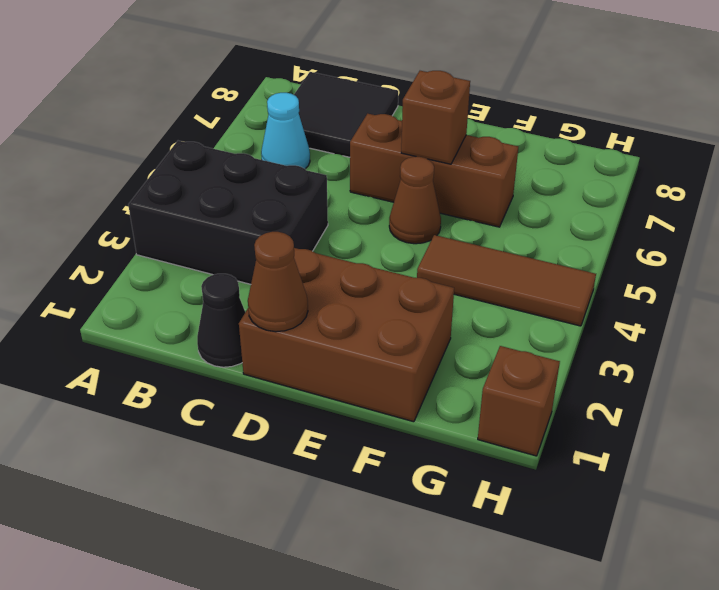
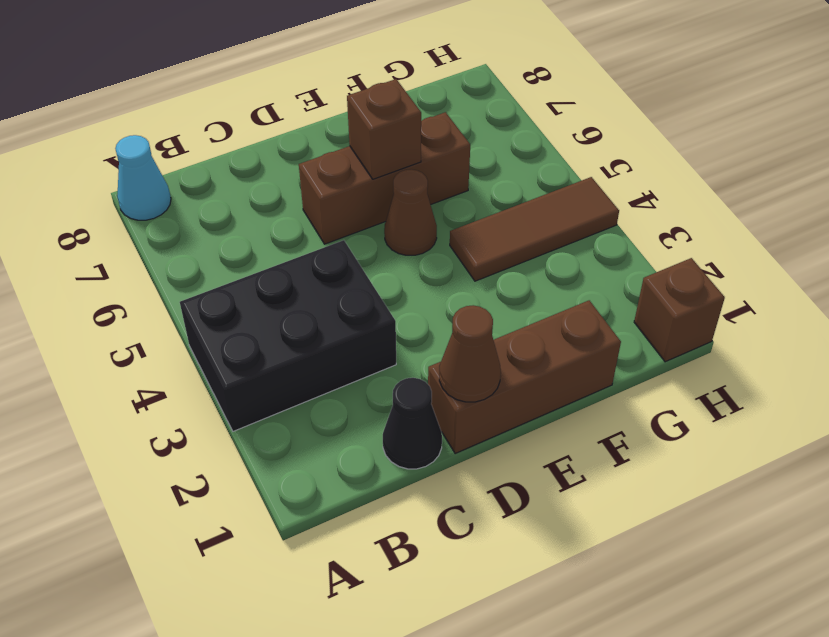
cyan 1x1 cone [261,93,310,169] -> cyan 1x1 cone moved to [115,135,171,220]
black 2x2 tile [294,72,398,157] -> none
brown 2x3 brick [239,248,454,422] -> brown 1x3 brick [428,300,621,453]

